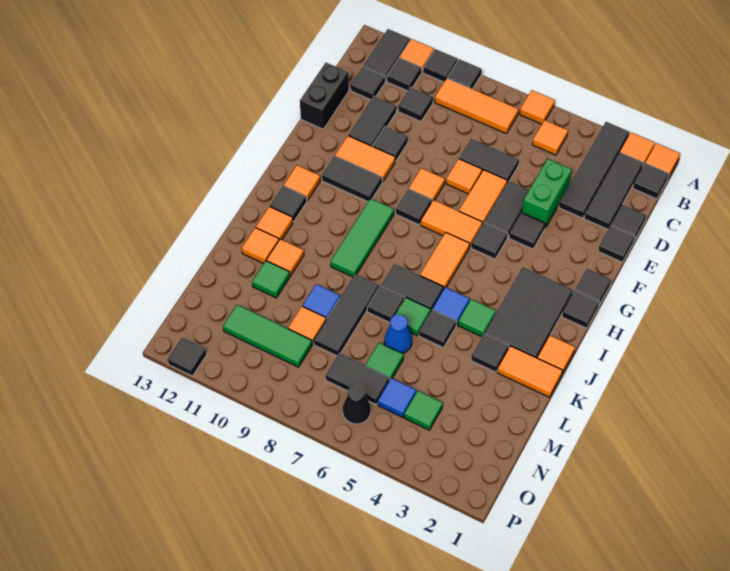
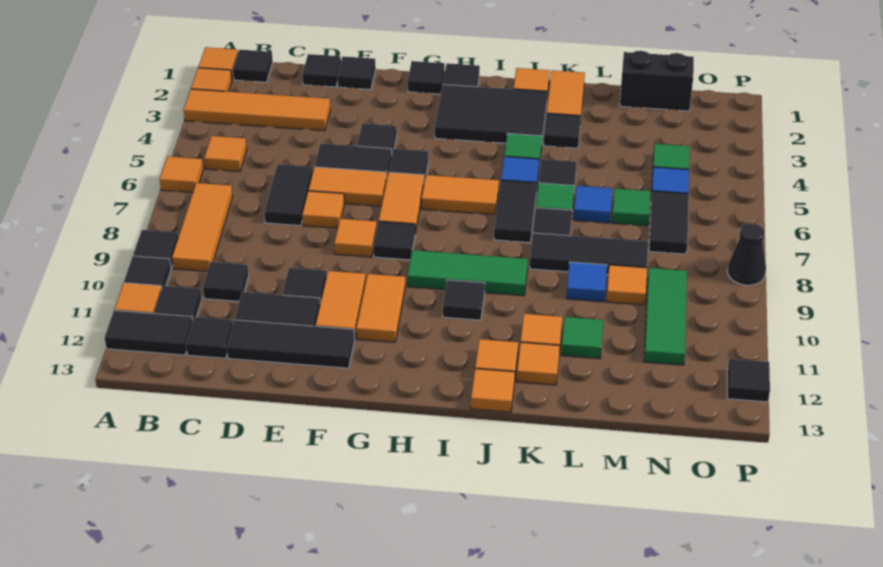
black 1x4 tile [559,122,629,218] -> orange 1x4 tile [183,89,330,131]
black 1x3 tile [584,153,643,229] -> black 1x3 tile moved to [227,320,355,368]
green 1x2 brick [522,159,572,228] -> none
black 1x2 brick [300,63,349,129] -> black 1x2 brick moved to [620,51,694,111]
black 1x2 tile [322,156,382,202] -> orange 1x2 tile [356,274,405,342]
orange 1x1 tile [284,165,320,201] -> orange 1x1 tile moved to [471,369,515,412]
black 1x1 tile [270,186,307,222] -> black 1x1 tile moved to [443,280,485,320]
blue 1x1 cone [384,314,412,353] -> blue 1x1 tile [574,186,612,223]
black 1x1 cone [342,384,371,424] -> black 1x1 cone moved to [727,223,766,285]

